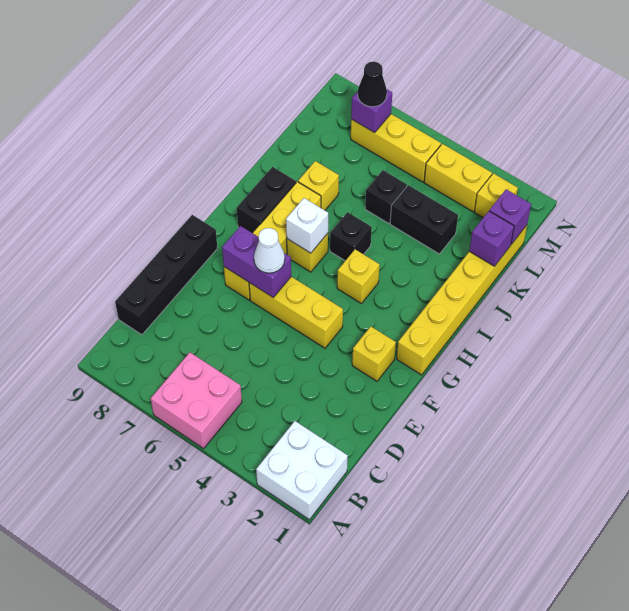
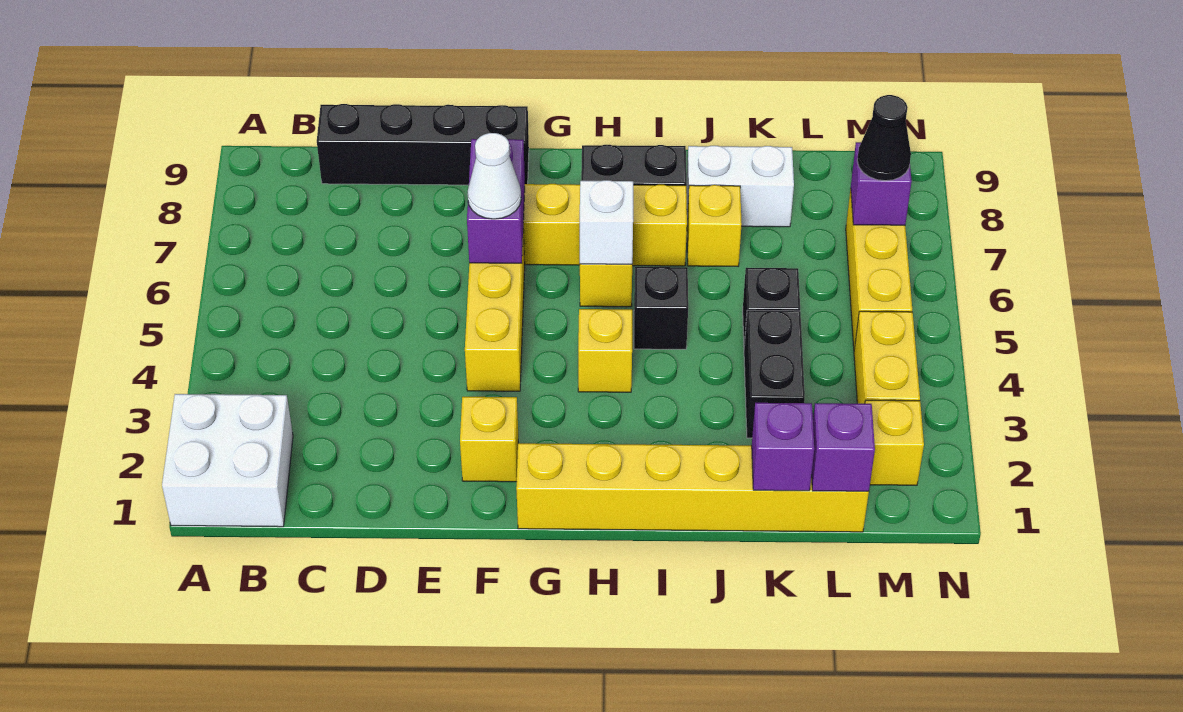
pink 2x2 brick [151,353,242,449] -> none
none -> white 1x2 brick [687,146,794,227]

